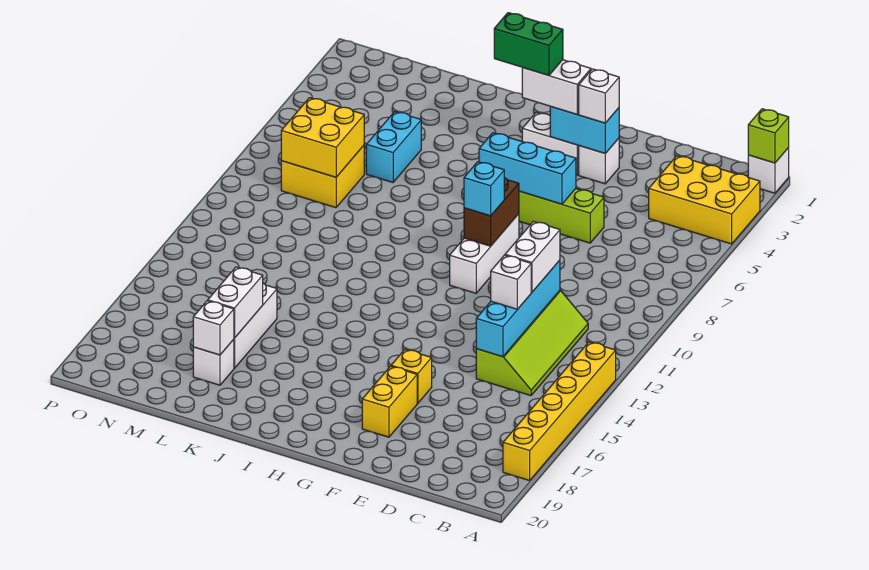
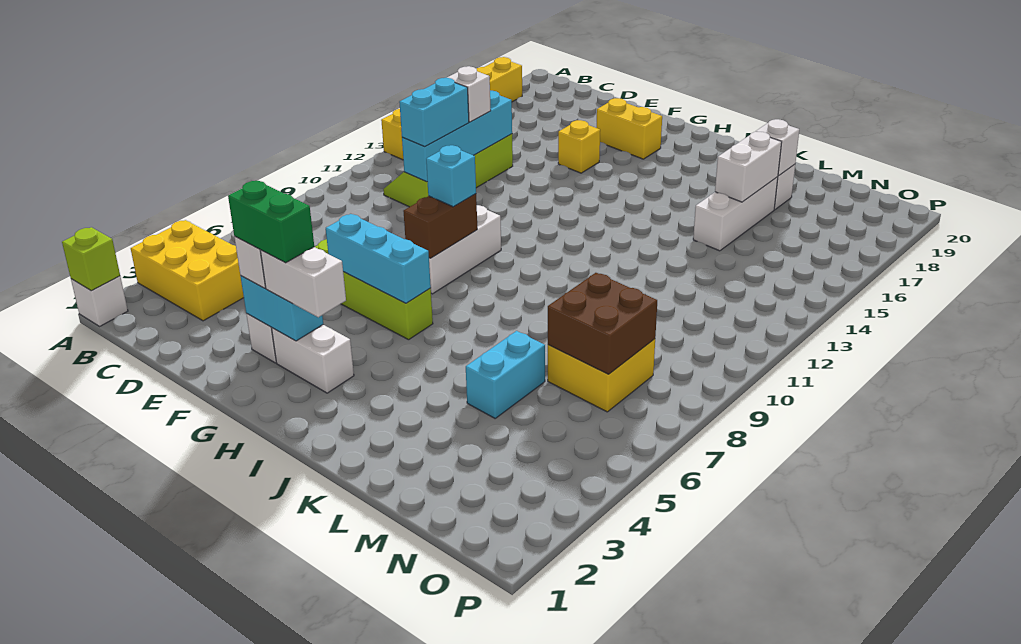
white 1x2 brick [505,221,560,292] -> cyan 1x2 brick [399,78,469,147]
yellow 1x2 brick [362,366,417,437] -> yellow 1x2 brick turned to [597,98,662,159]
green 1x2 brick [494,13,563,75] -> green 1x2 brick moved to [228,181,314,263]
yellow 2x2 brick [281,98,364,177] -> brown 2x2 brick [548,273,657,374]

